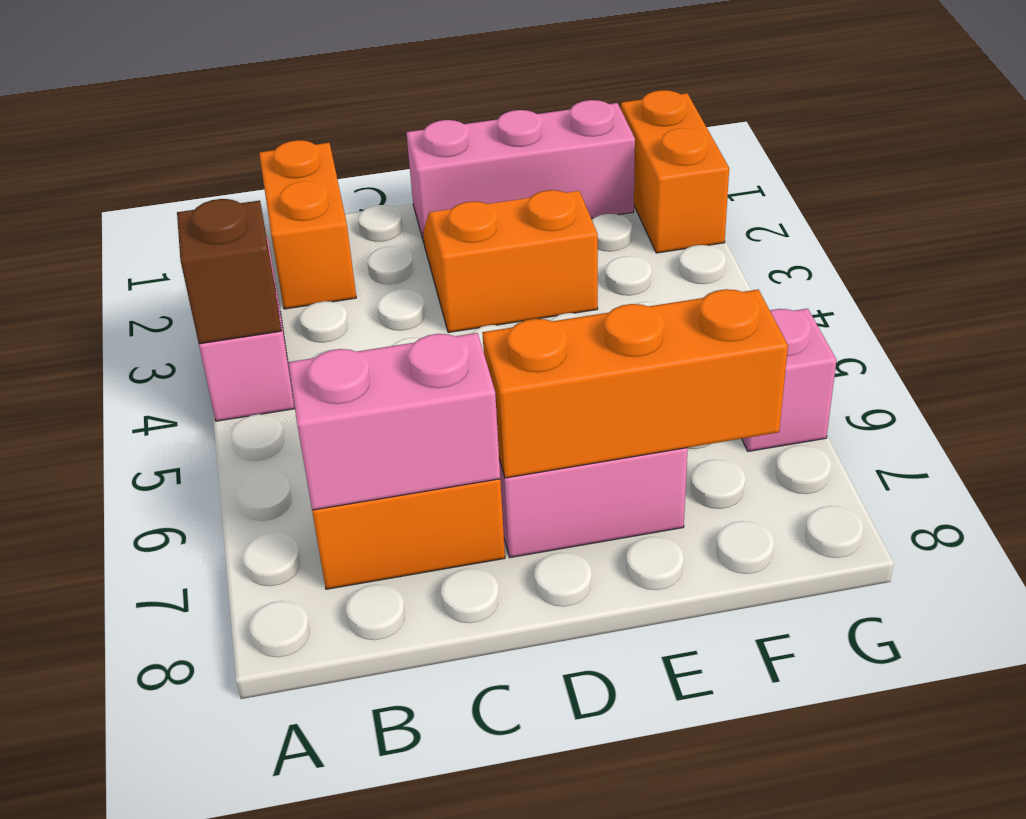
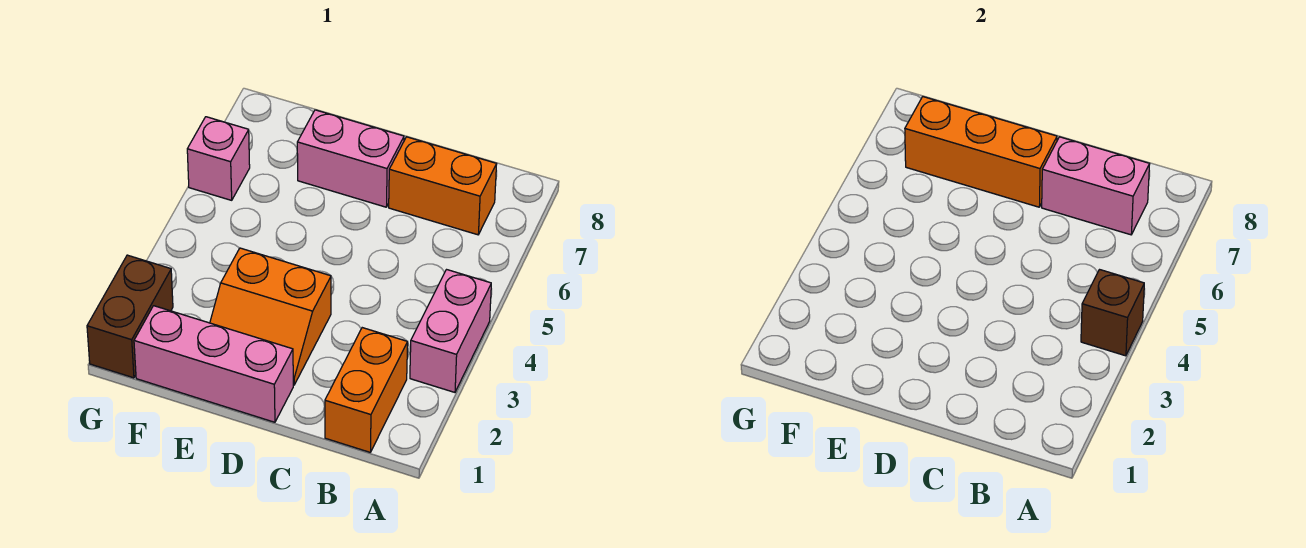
orange 1x2 brick [621,90,729,253] -> brown 1x2 brick [87,255,173,378]

